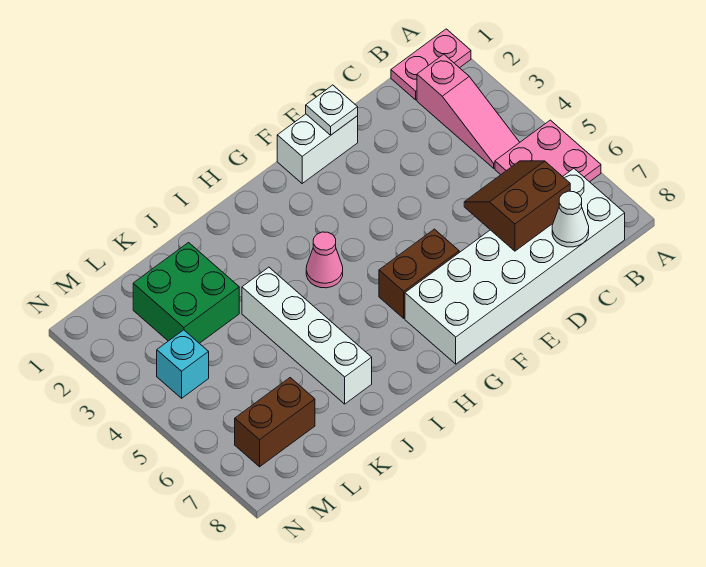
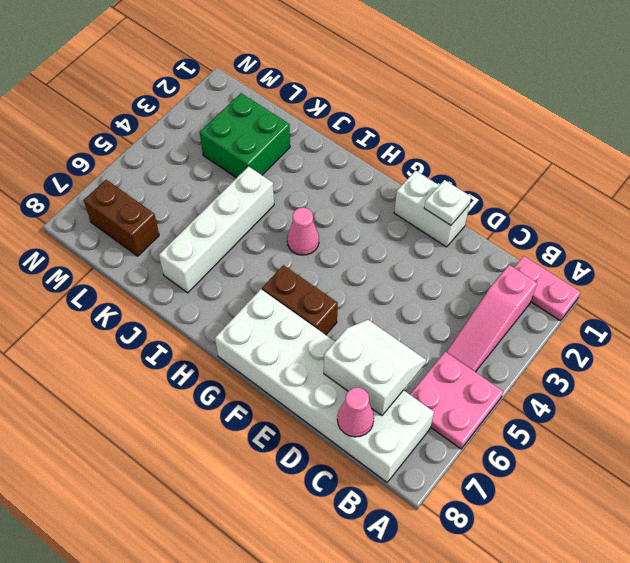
brown 2x2 slope [464,161,570,251] -> white 2x2 slope [324,320,426,416]
white 1x1 cone [552,191,589,247] -> pink 1x1 cone [337,388,374,437]
cyan 1x1 brick [157,330,209,398] -> none

